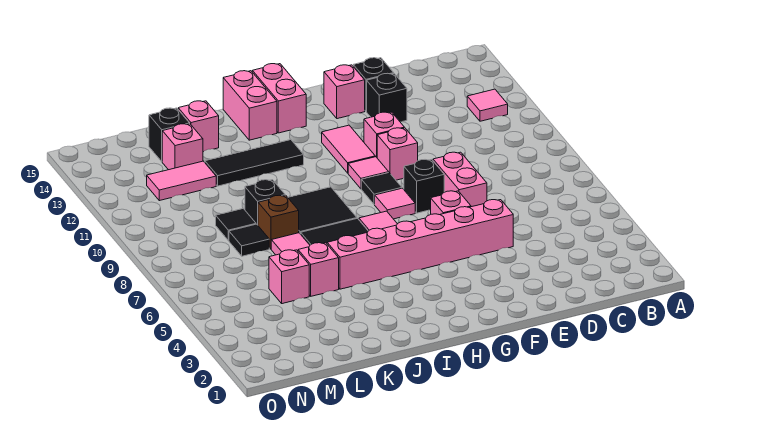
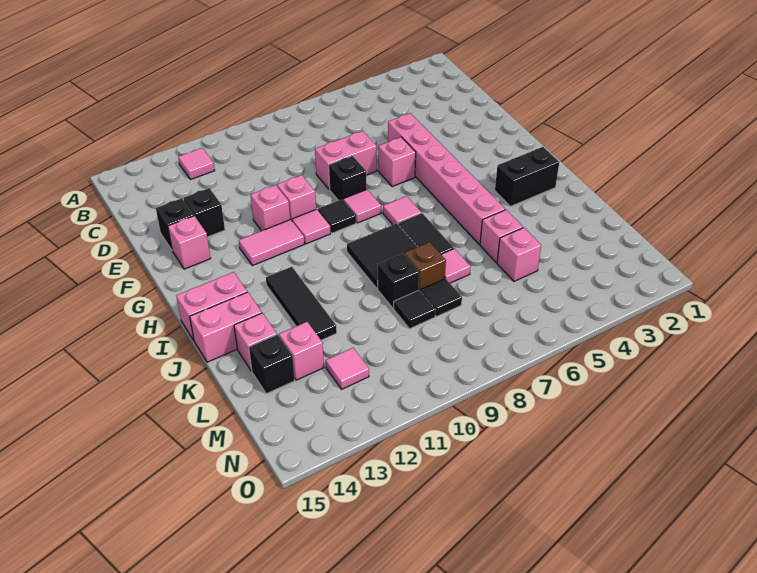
pink 1x2 brick [252,64,306,133] -> pink 1x2 brick moved to [190,292,262,362]
none -> black 1x2 brick [495,147,559,206]
pink 1x2 tile [147,161,216,201] -> pink 1x1 tile [326,348,369,389]

